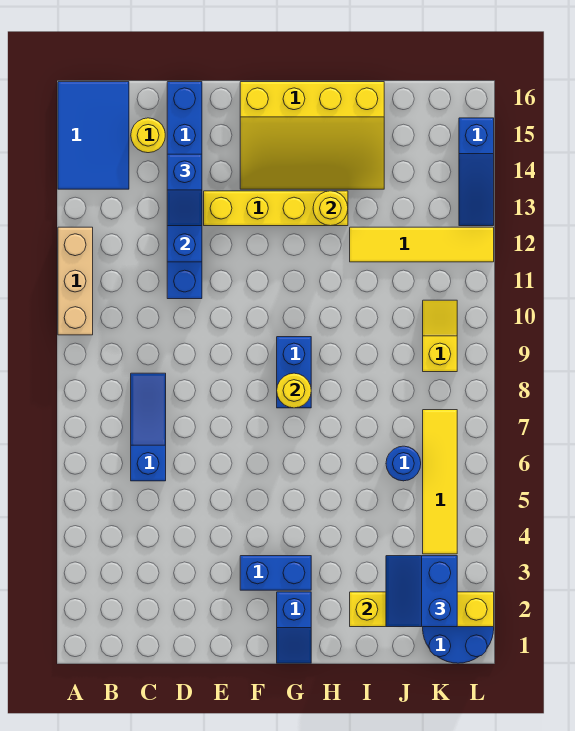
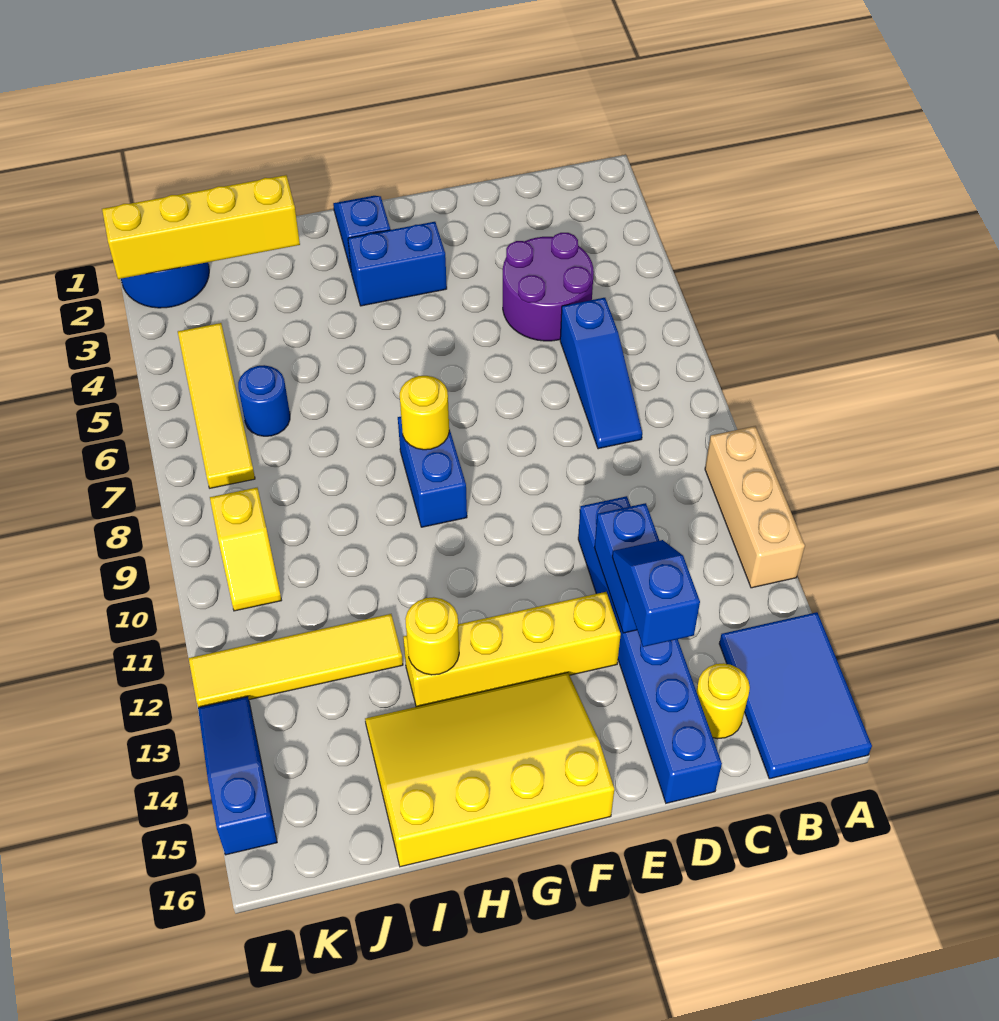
none -> purple 2x2 round brick [503,233,594,341]
blue 2x2 slope [386,556,457,627] -> none

